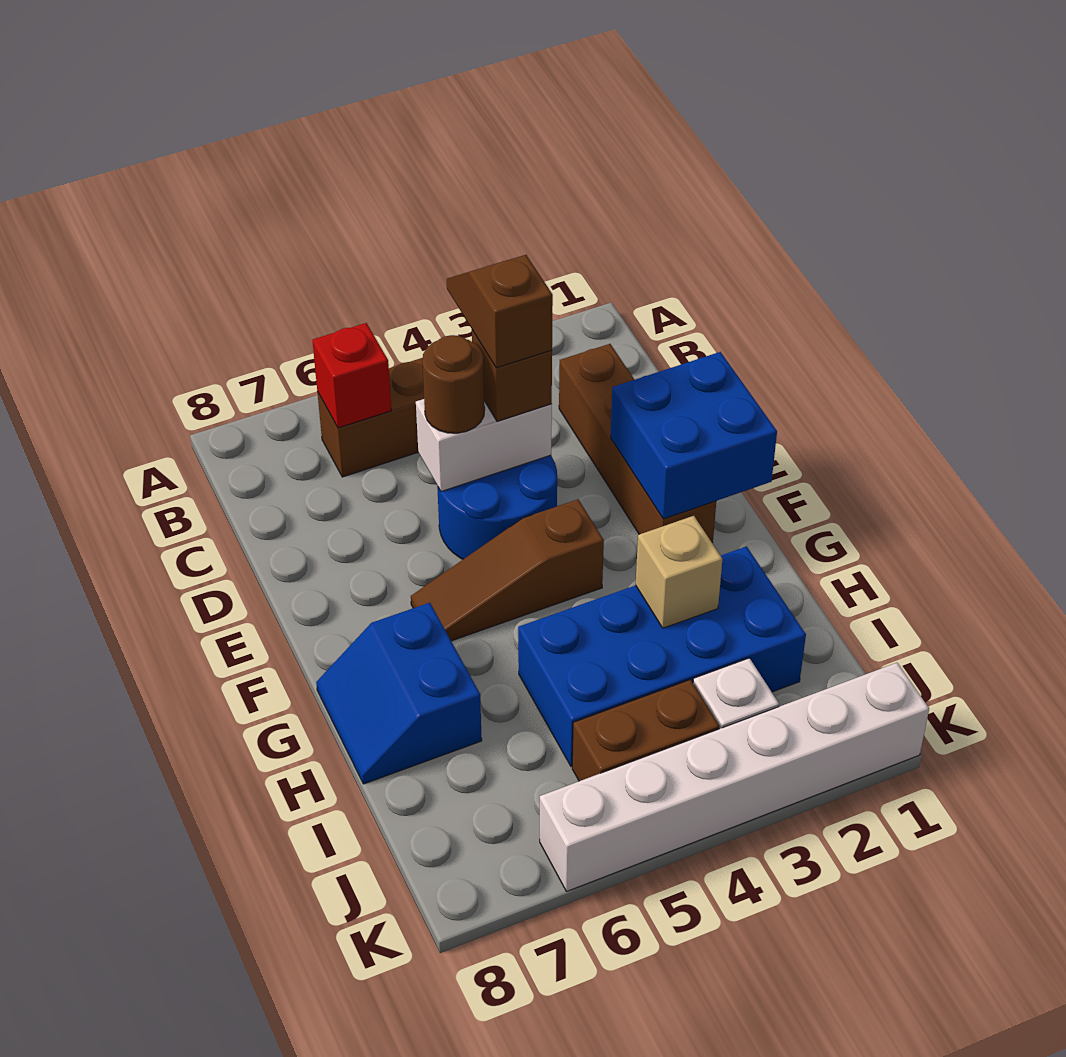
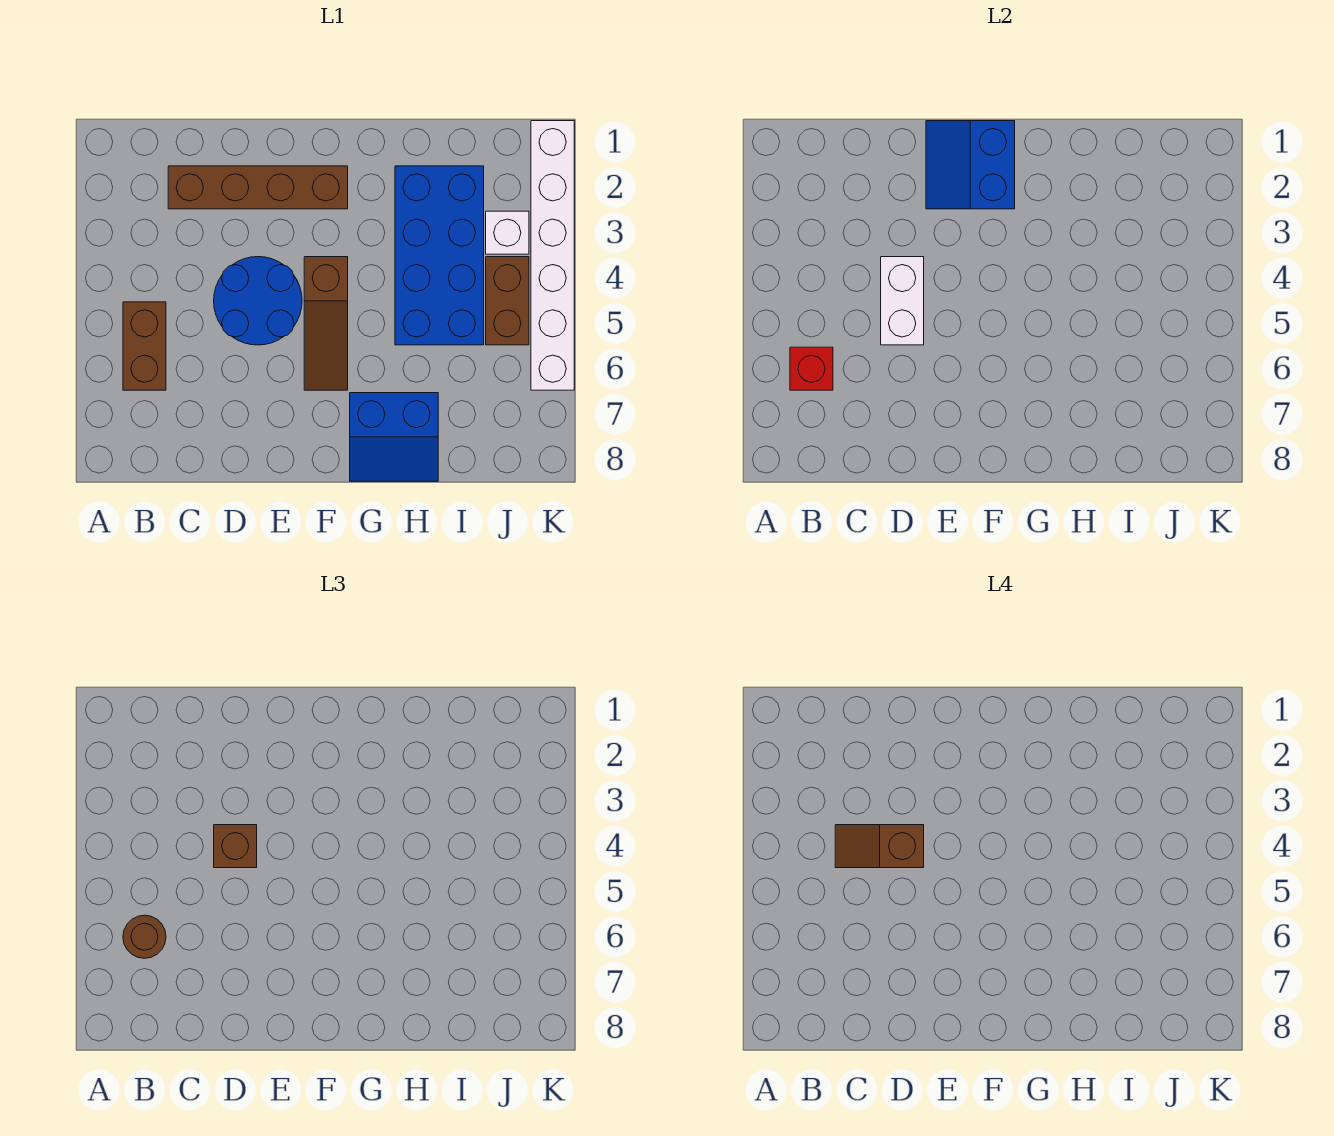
brown 1x1 round brick [422,335,485,433] -> brown 1x1 round brick moved to [123,915,166,958]
blue 2x2 brick [611,352,777,519] -> blue 2x2 slope [926,121,1015,209]
tan 1x1 brick [636,516,722,628] -> none

